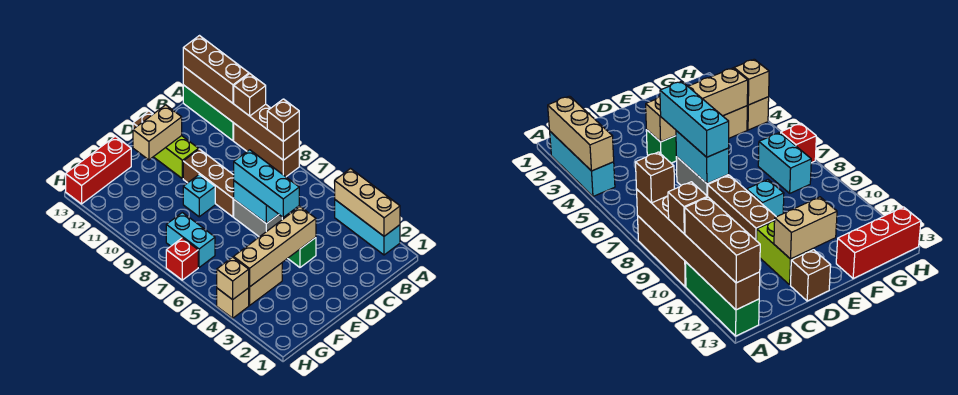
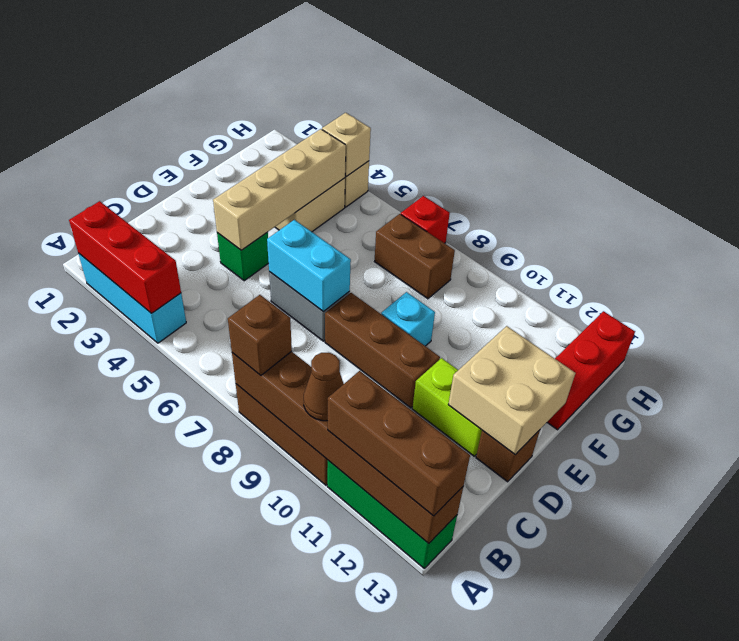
tan 1x3 brick [335,169,400,236] -> red 1x3 brick [69,201,181,313]
brown 1x1 brick [234,74,266,116] -> brown 1x1 cone [304,353,344,421]
cyan 1x3 brick [234,150,299,217] -> none
tan 1x2 brick [133,105,182,160] -> tan 2x2 brick [448,326,575,455]
cyan 1x2 brick [166,212,215,267] -> brown 1x2 brick [375,214,455,299]

